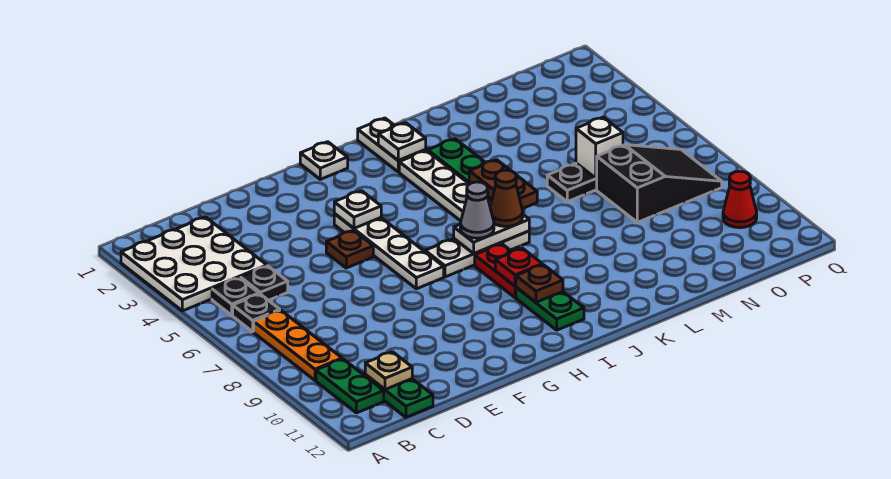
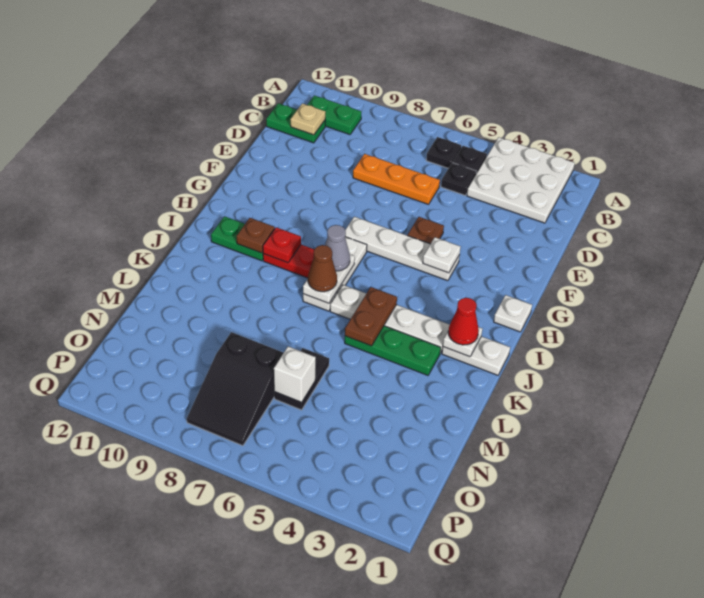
orange 1x3 plate [254,310,342,380] -> orange 1x3 plate moved to [353,154,440,204]
brown 1x2 plate [469,160,537,209] -> brown 1x2 plate turned to [345,287,397,346]
red 1x1 cone [723,171,757,228] -> red 1x1 cone moved to [448,298,479,345]

